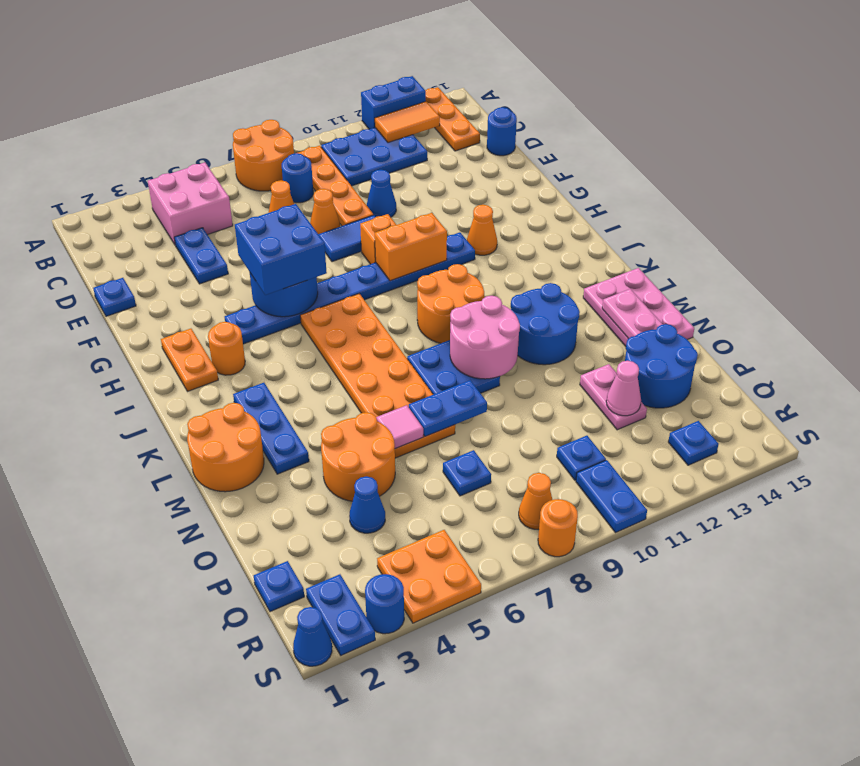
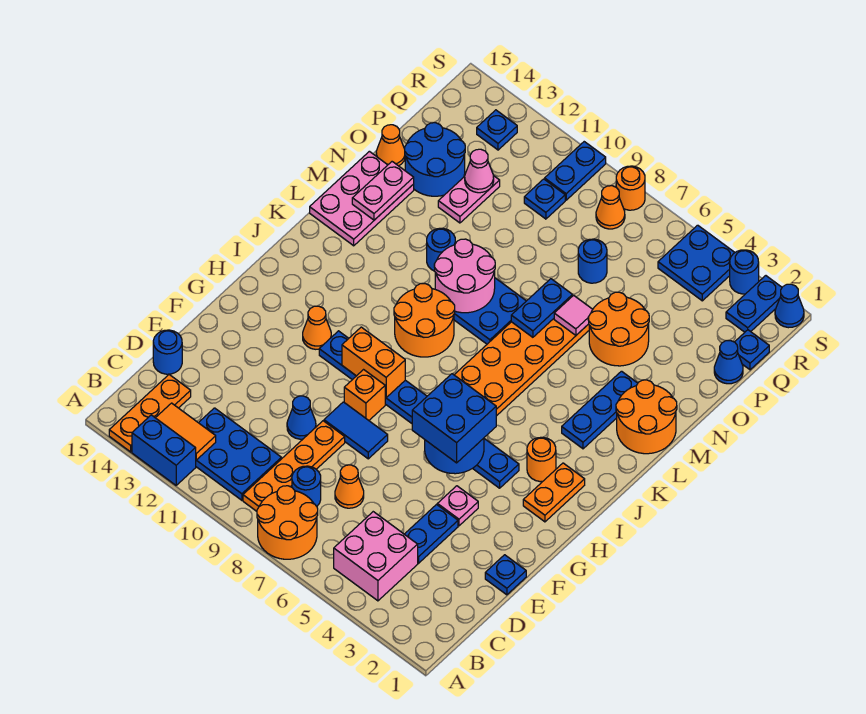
orange 1x1 cone [310,189,340,234] -> orange 1x1 cone moved to [376,125,405,166]
none -> pink 1x1 plate [437,486,478,526]
blue 2x2 round brick [511,283,580,365] -> blue 1x1 round brick [427,228,455,271]
blue 1x2 plate [409,380,487,436] -> blue 1x2 plate turned to [511,279,572,337]
blue 1x1 cone [349,476,385,533] -> blue 1x1 cone moved to [714,341,743,384]
blue 1x1 plate [443,450,491,496] -> blue 1x1 round brick [578,239,607,283]
orange 2x2 plate [377,530,481,623] -> blue 2x2 plate [658,225,735,301]

